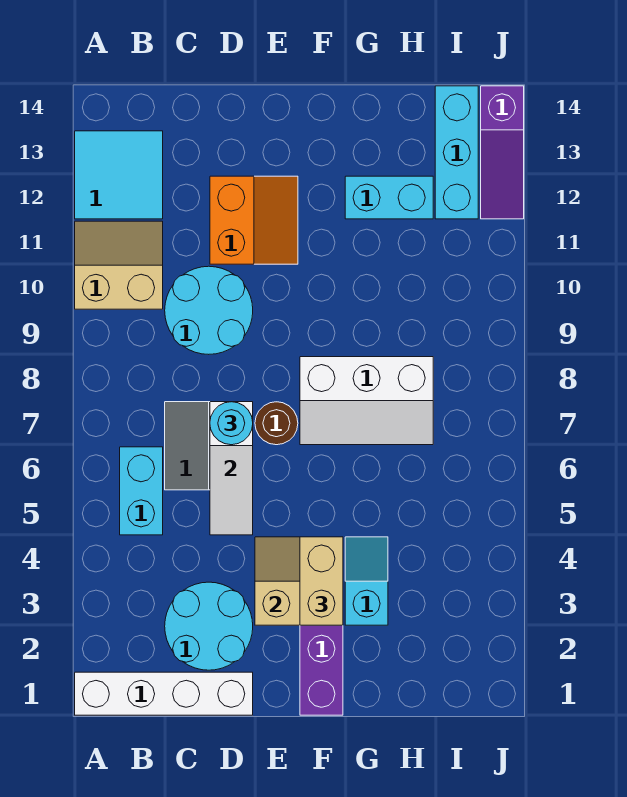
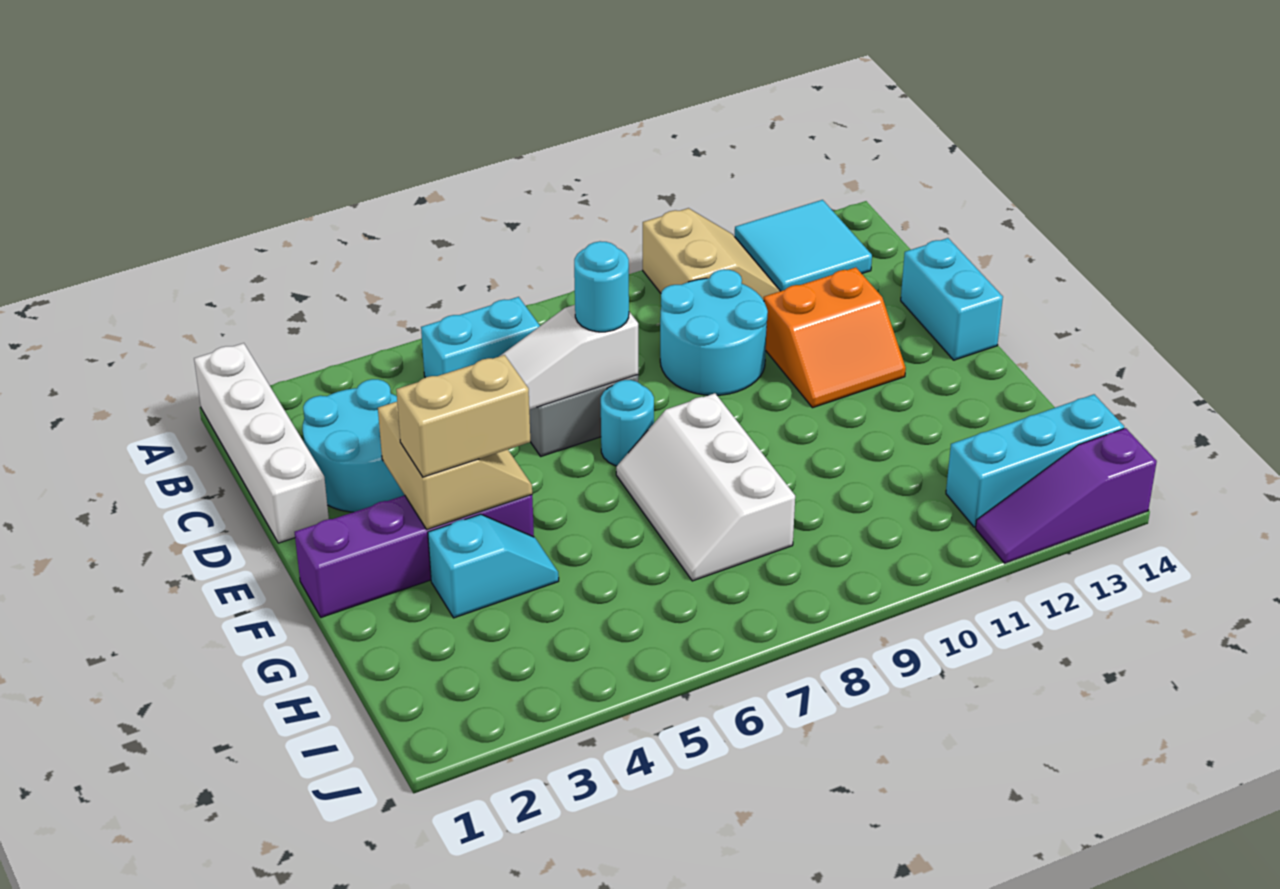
brown 1x1 round brick [255,402,298,445] -> cyan 1x1 round brick [601,380,654,466]
cyan 1x2 brick [345,176,433,219] -> cyan 1x2 brick moved to [901,238,1003,360]

